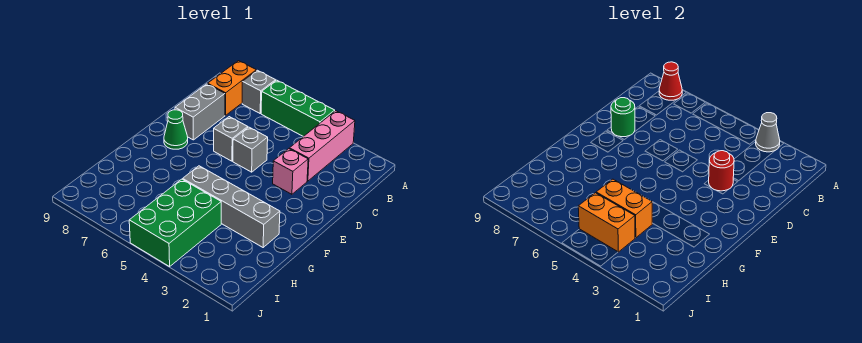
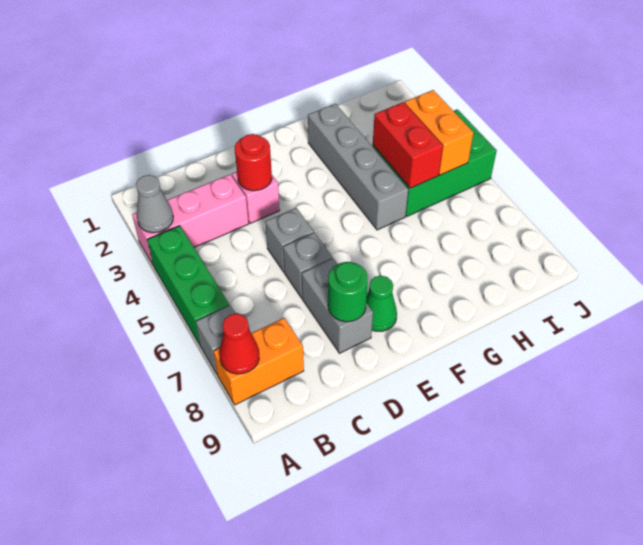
grey 1x2 brick [175,84,225,140] -> grey 1x2 brick turned to [302,258,373,353]
orange 1x2 brick [596,179,652,238] -> red 1x2 brick [373,102,443,188]

